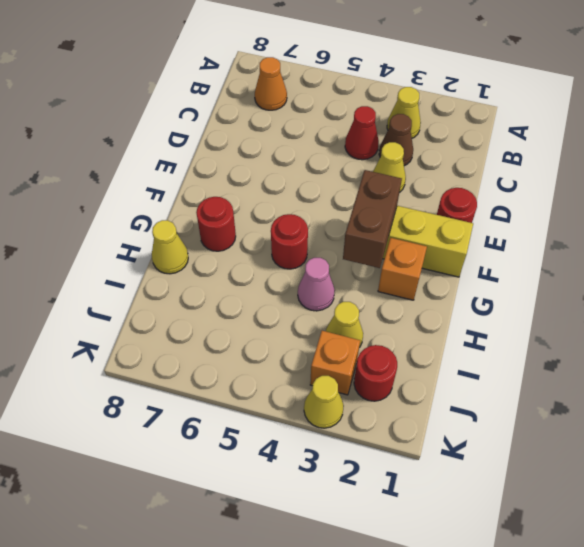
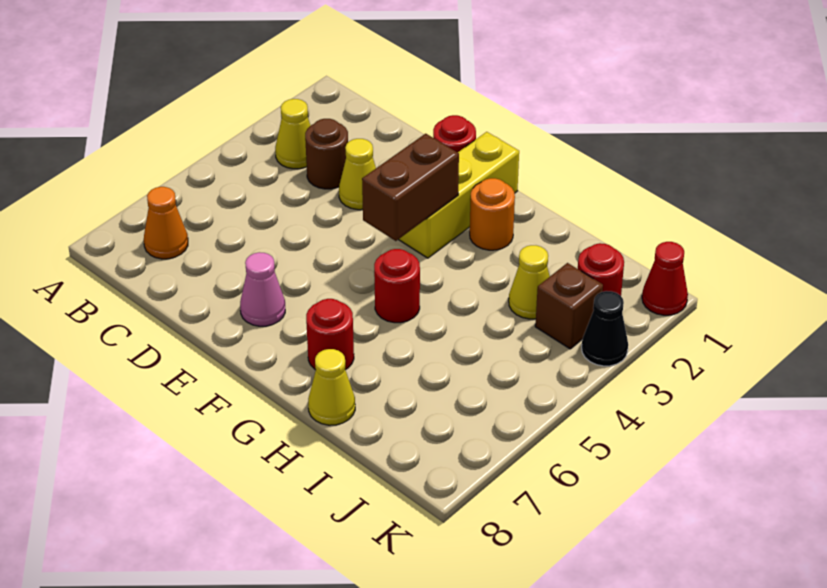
brown 1x1 cone [379,114,413,166] -> brown 1x1 round brick [305,119,348,189]
red 1x1 cone [345,106,379,160] -> red 1x1 cone moved to [642,242,688,315]
brown 1x2 brick [343,170,402,268] -> brown 1x2 brick turned to [362,134,459,241]
orange 1x1 brick [378,238,427,300] -> orange 1x1 round brick [470,178,515,250]
pink 1x1 cone [298,258,335,311] -> pink 1x1 cone moved to [240,252,285,326]
orange 1x1 brick [310,331,360,395] -> brown 1x1 brick [535,263,603,349]
yellow 1x1 cone [304,376,344,428] -> black 1x1 cone [582,291,628,366]

